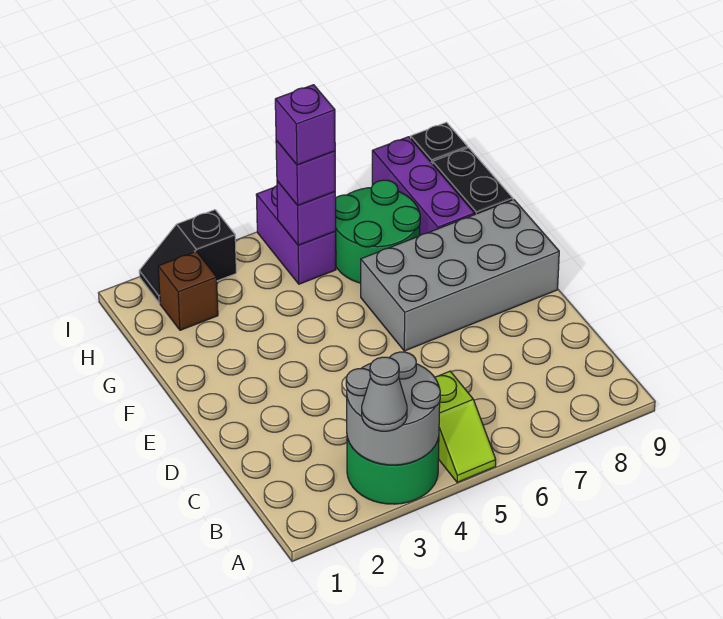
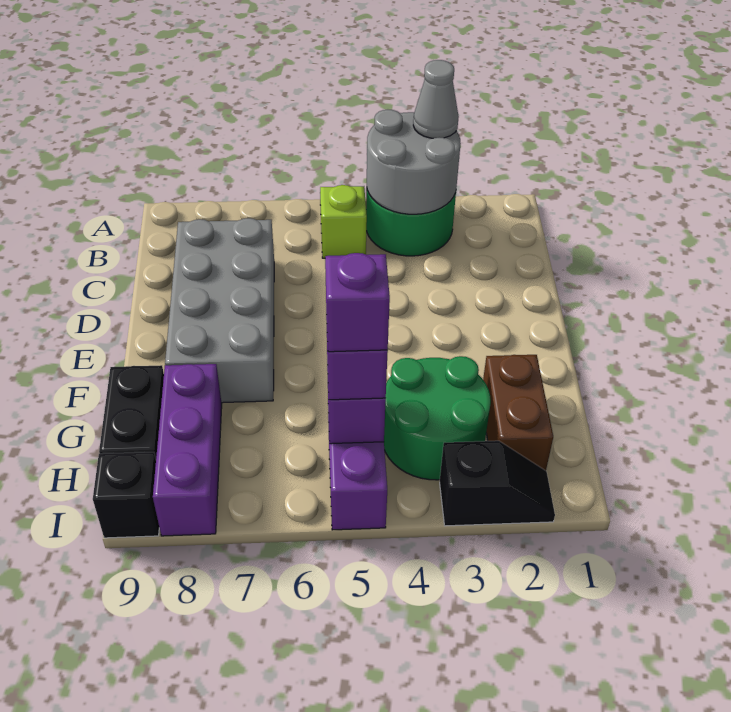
grey 2x4 brick [361,200,559,351] -> grey 2x4 brick turned to [165,218,274,403]
green 2x2 round brick [336,180,420,283] -> green 2x2 round brick moved to [384,356,491,480]
brown 1x1 brick [158,251,218,330] -> brown 1x2 brick [483,355,553,471]

